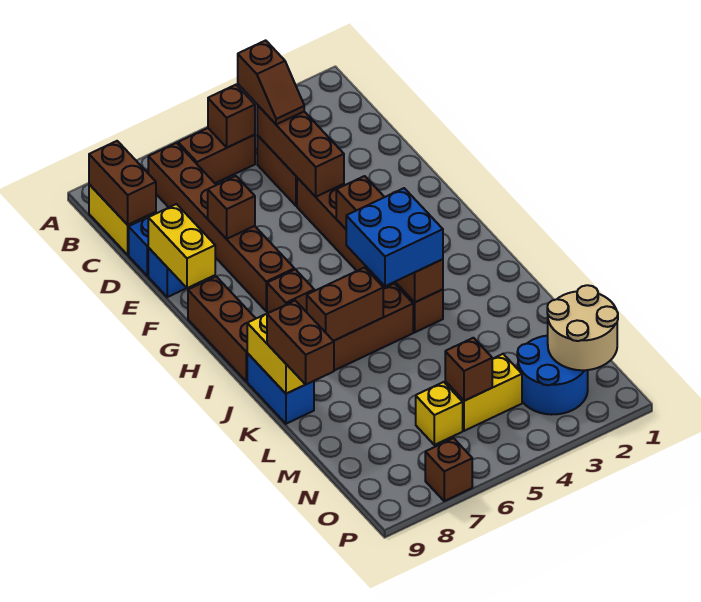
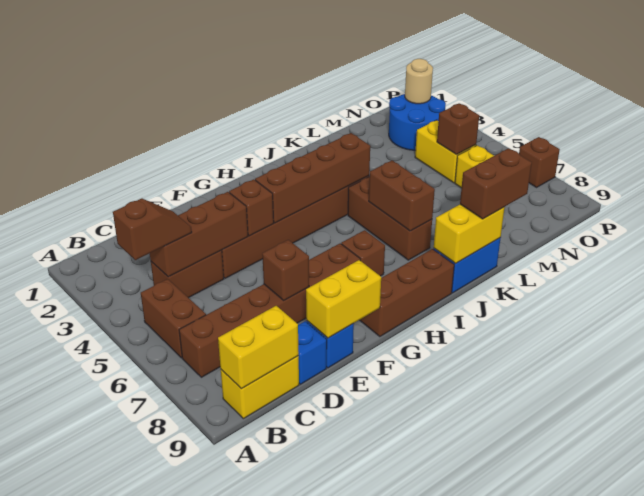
brown 1x1 brick [208,85,255,148] -> brown 1x1 brick moved to [229,179,274,236]
brown 1x2 brick [89,141,156,225] -> yellow 1x2 brick [218,306,299,389]
blue 2x2 brick [346,188,443,286] -> none
tan 2x2 round brick [547,285,618,370] -> tan 1x1 round brick [405,59,433,104]

